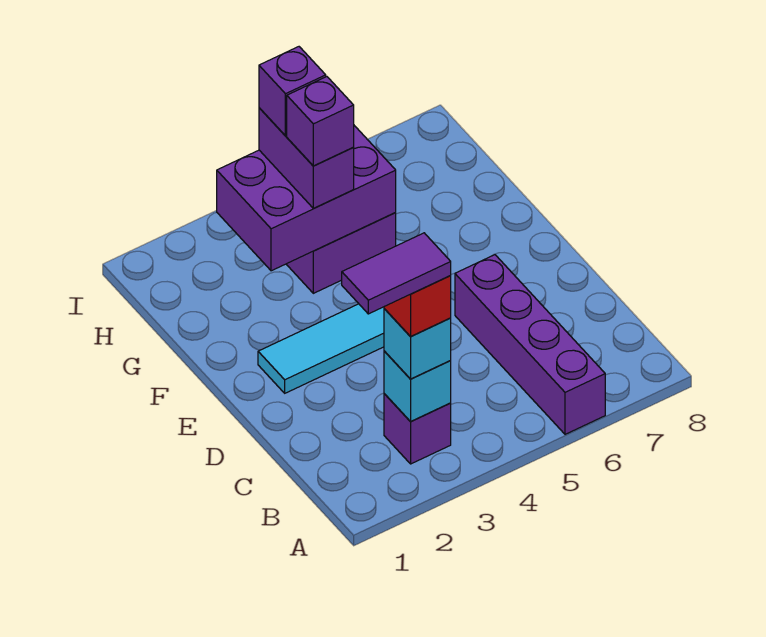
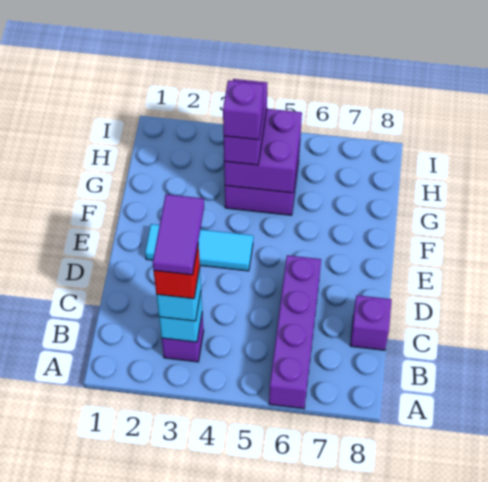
purple 1x2 tile [342,233,451,314] -> purple 1x2 tile turned to [153,194,204,275]
purple 2x3 brick [217,126,396,271] -> purple 2x2 brick [224,109,302,193]
purple 1x1 brick [259,47,326,136] -> purple 1x1 brick moved to [350,295,392,350]

